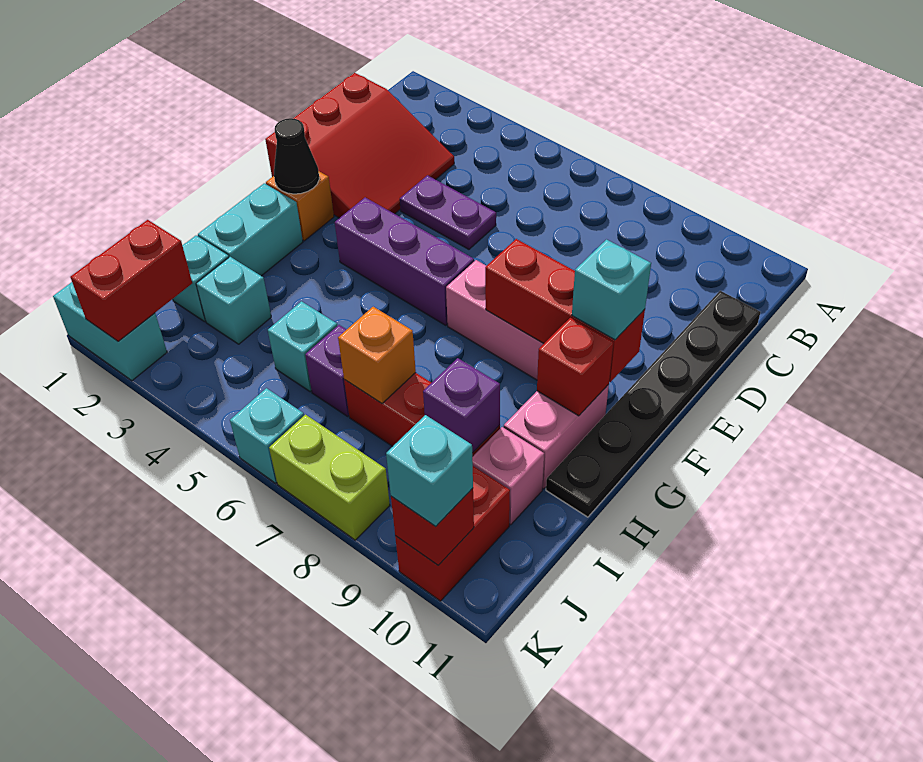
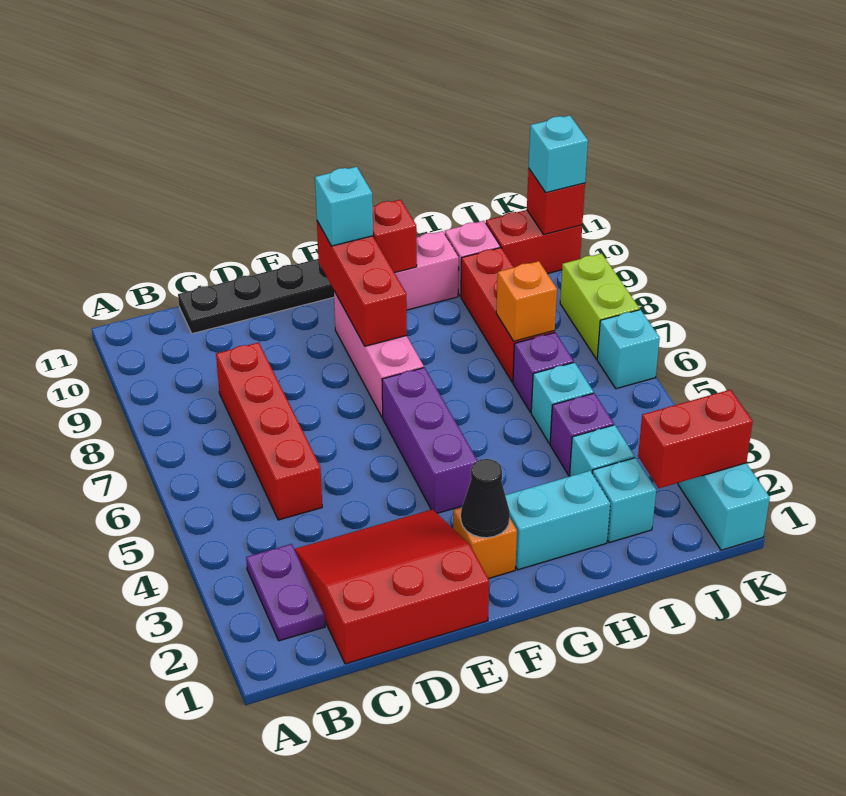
none -> red 1x4 brick [216,342,322,520]
purple 1x2 plate [400,175,496,249] -> purple 1x2 plate moved to [246,544,325,641]
purple 1x1 brick [423,358,500,453] -> purple 1x1 brick moved to [550,393,614,475]

